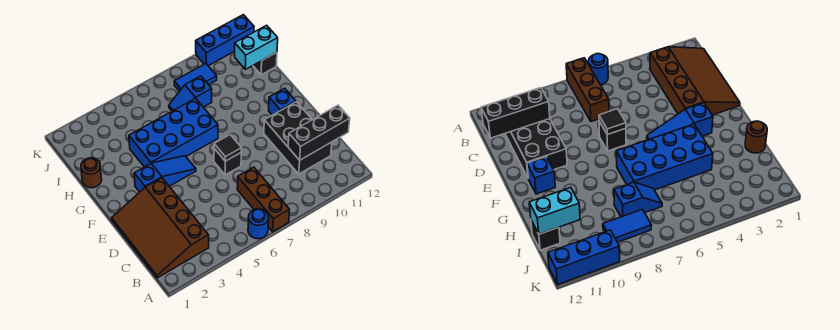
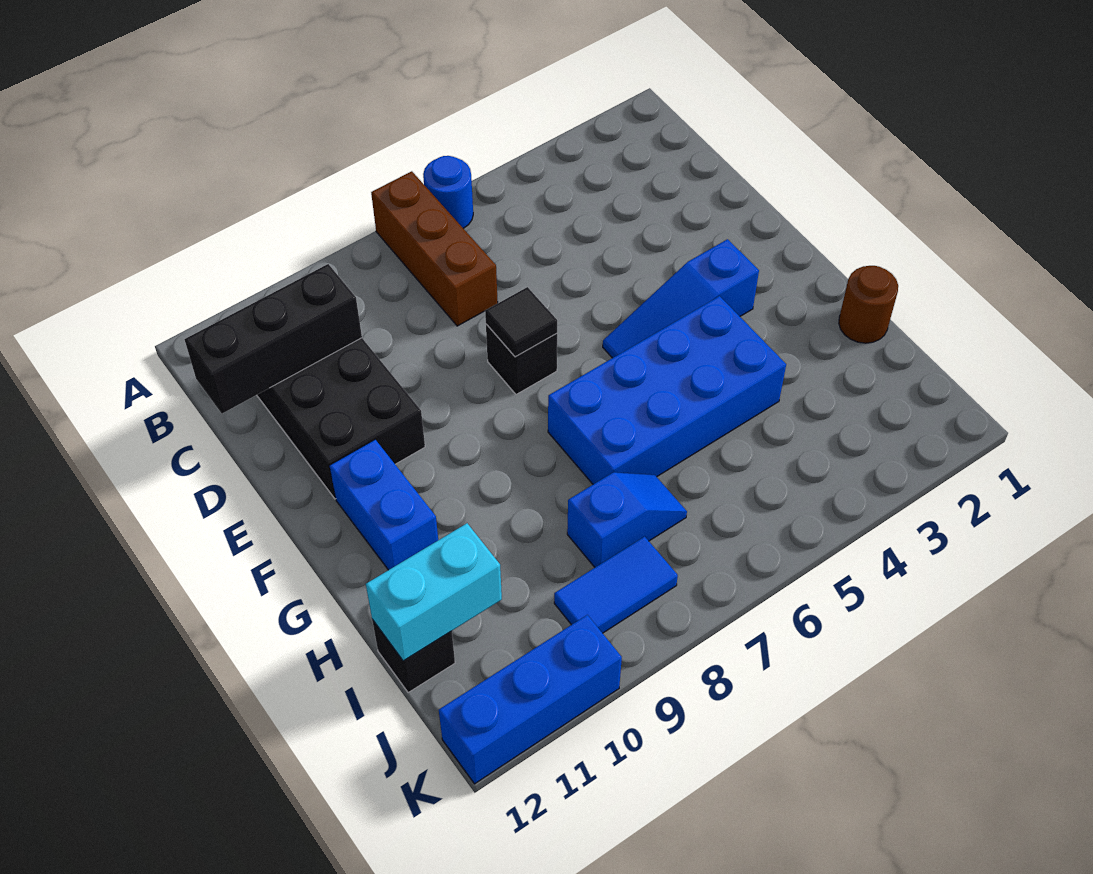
brown 3x4 slope [112,178,209,278] -> none
blue 1x1 brick [269,88,296,115] -> blue 1x2 brick [329,440,438,570]

